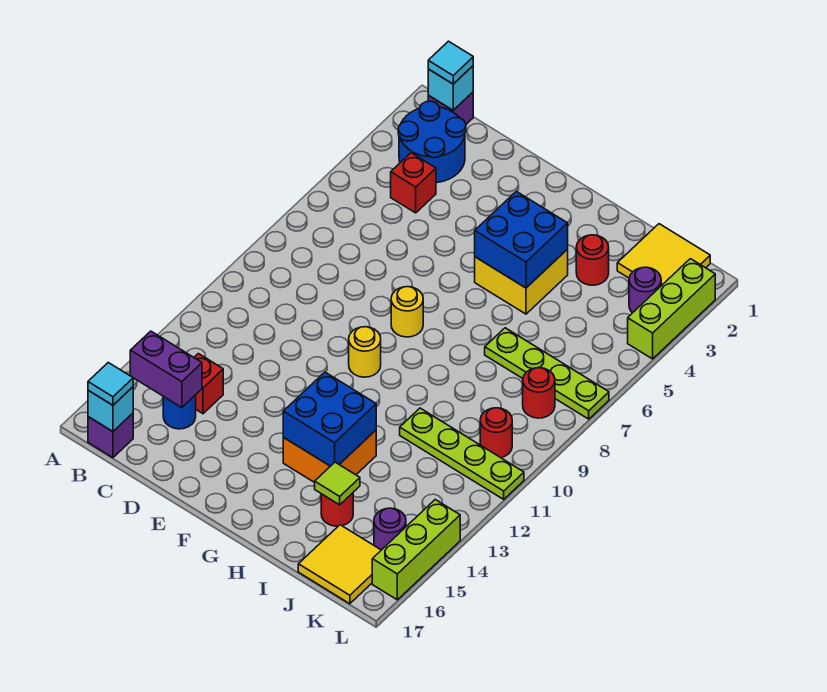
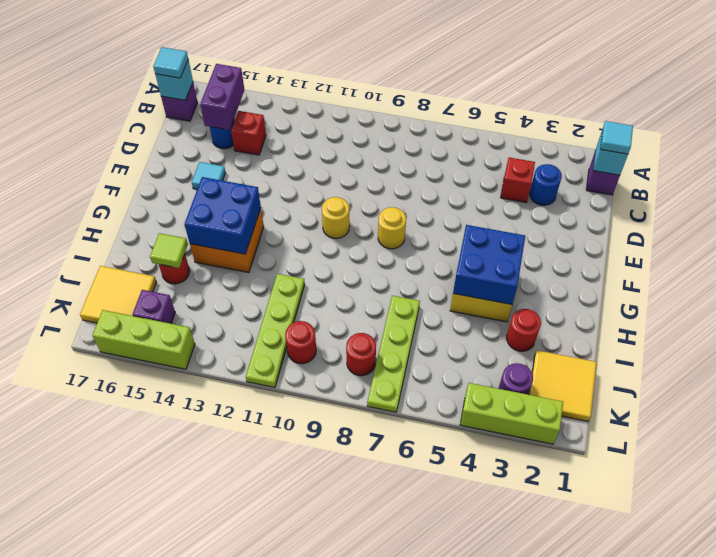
blue 2x2 round brick [398,101,466,183] -> blue 1x1 round brick [530,164,562,205]
none -> cyan 1x1 tile [192,162,226,189]
purple 1x1 round brick [374,508,406,550] -> purple 1x1 brick [132,290,175,324]

